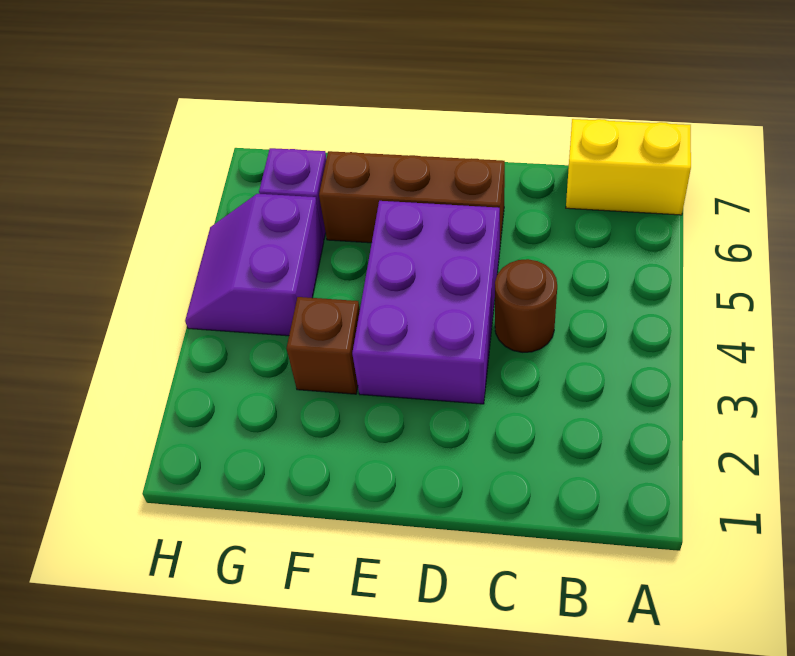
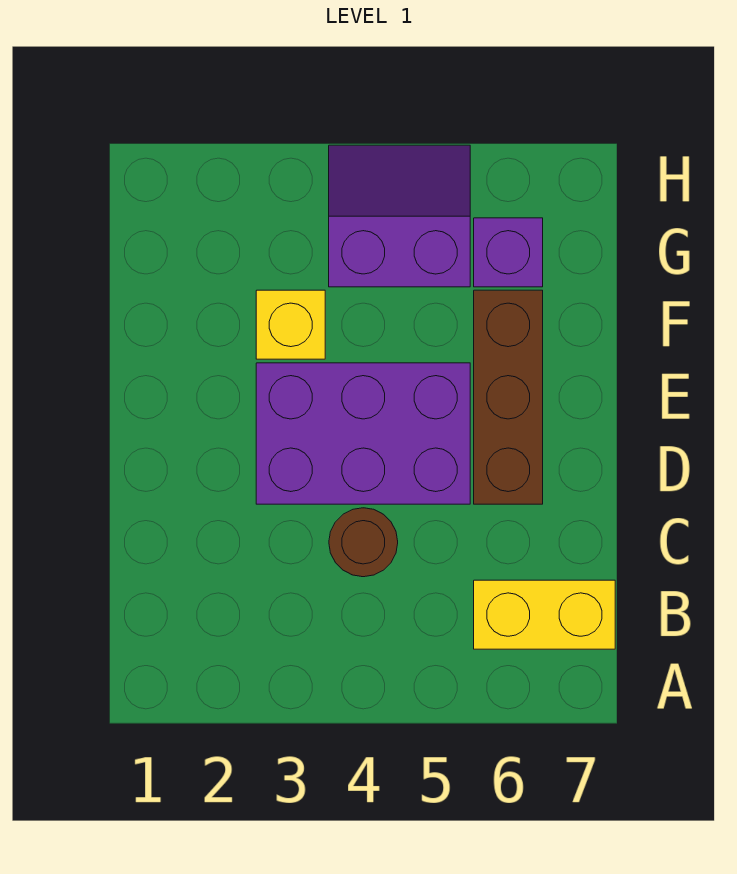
yellow 1x2 brick [566,119,691,215] -> yellow 1x2 brick turned to [474,580,615,649]
brown 1x1 brick [287,297,360,394] -> yellow 1x1 brick [256,290,325,359]

